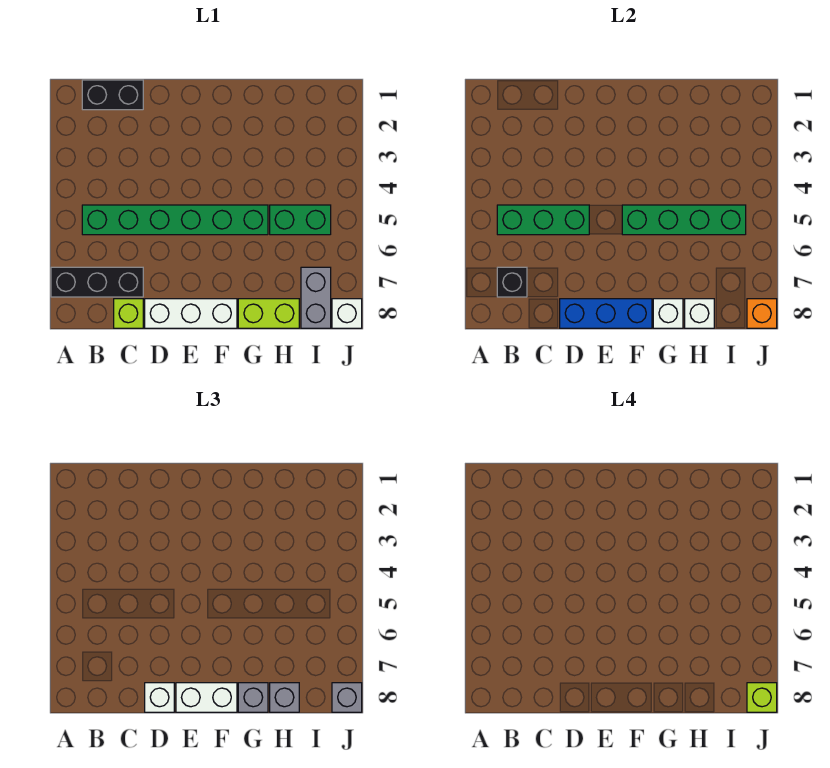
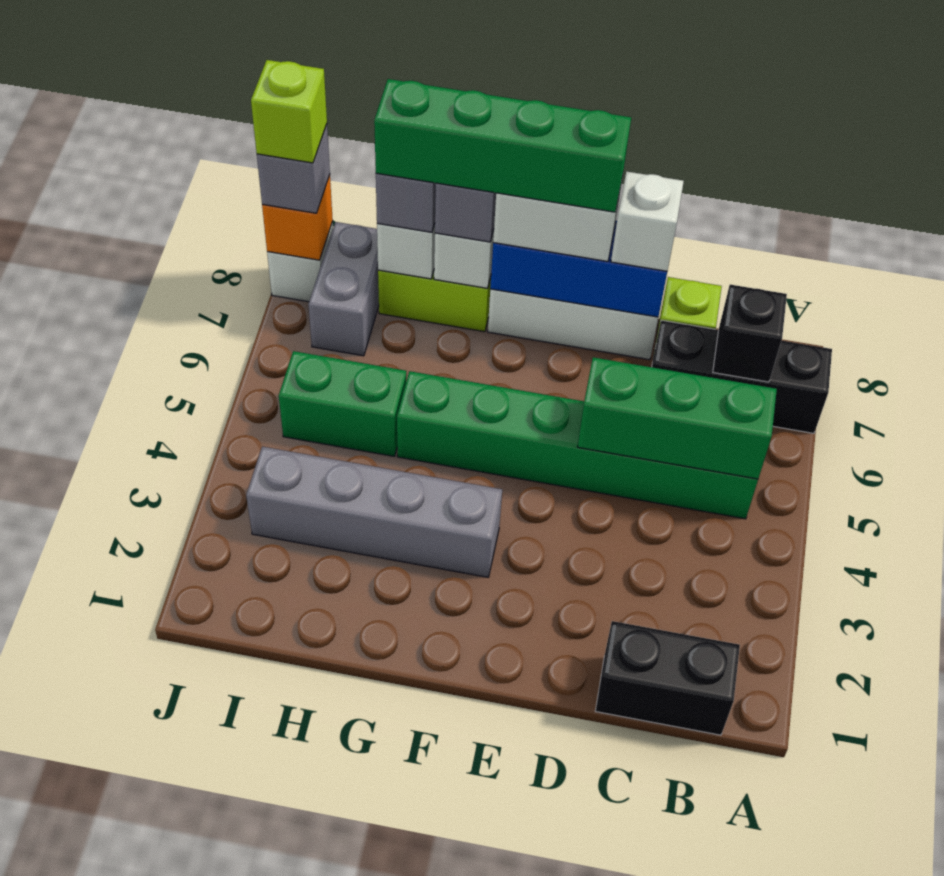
none -> grey 1x4 brick [246,447,502,577]
green 1x4 brick [622,205,746,235] -> green 1x4 brick moved to [374,79,631,212]

